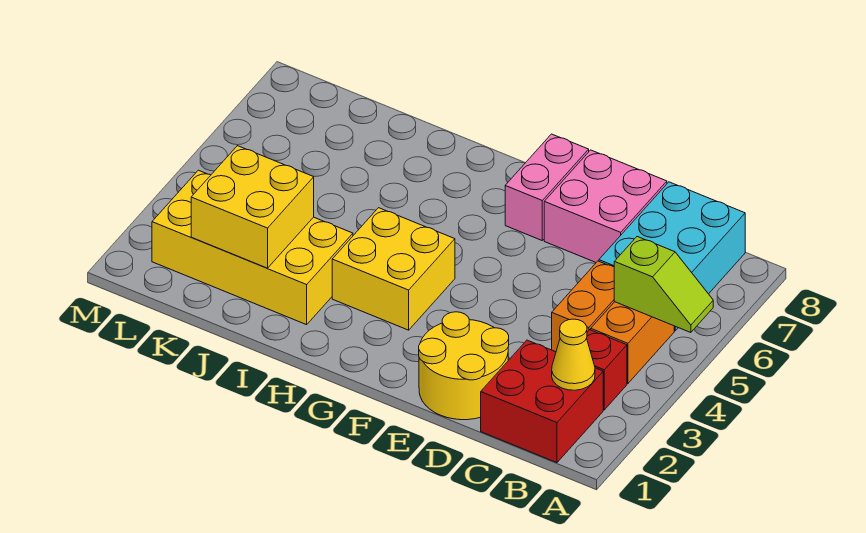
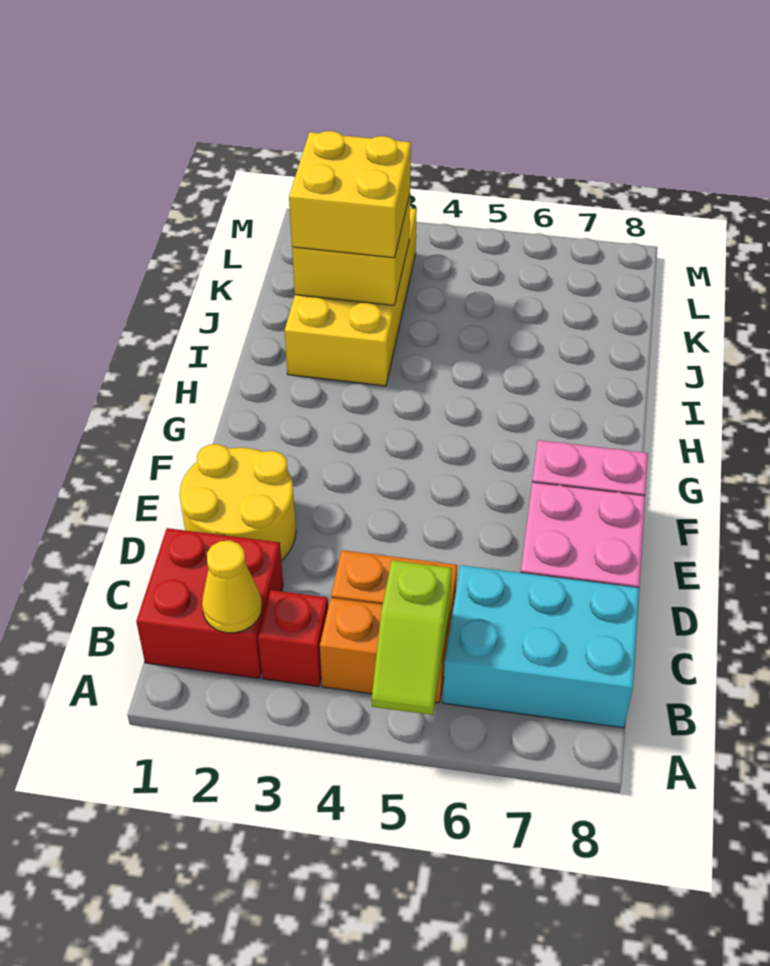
yellow 2x2 brick [332,208,455,330] -> yellow 2x2 brick moved to [289,131,411,258]

